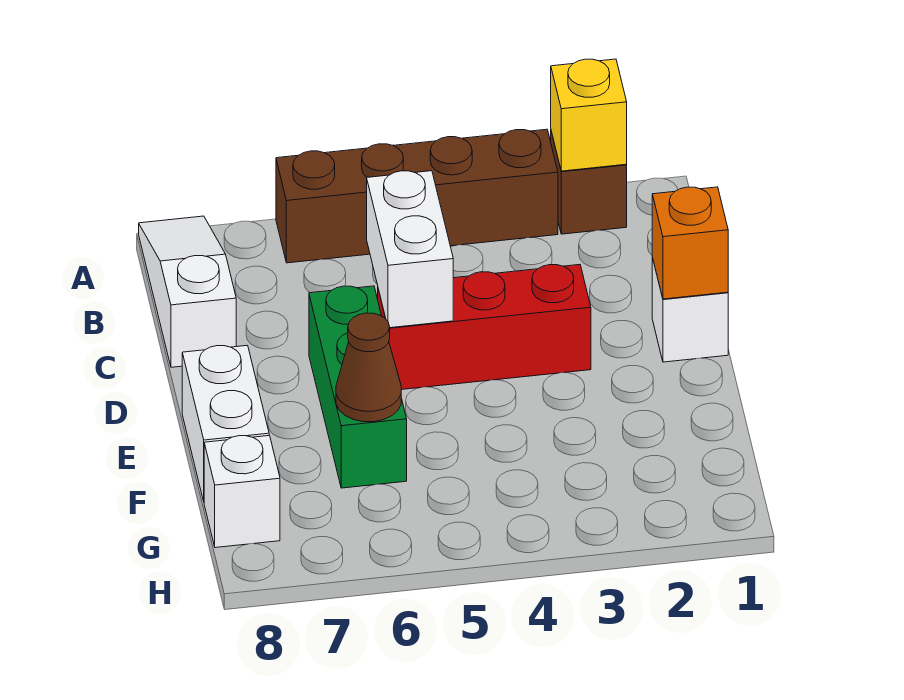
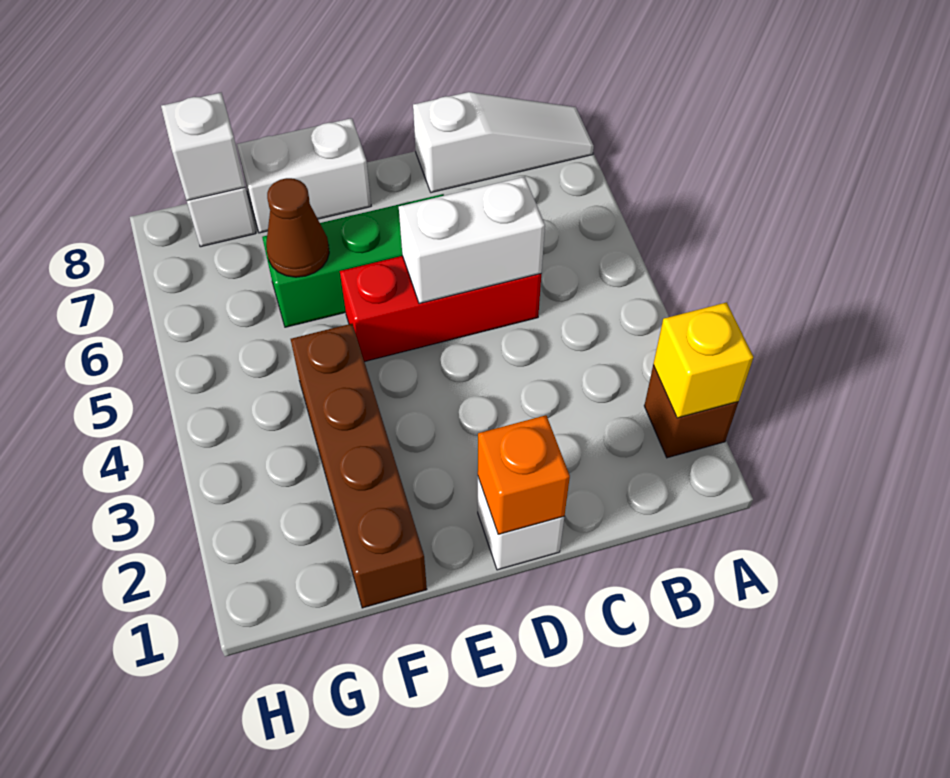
brown 1x4 brick [276,129,558,263] -> brown 1x4 brick moved to [291,324,427,608]
red 1x3 brick [378,265,591,390] -> red 1x3 brick turned to [340,256,541,362]
none -> white 1x1 brick [161,93,245,201]

